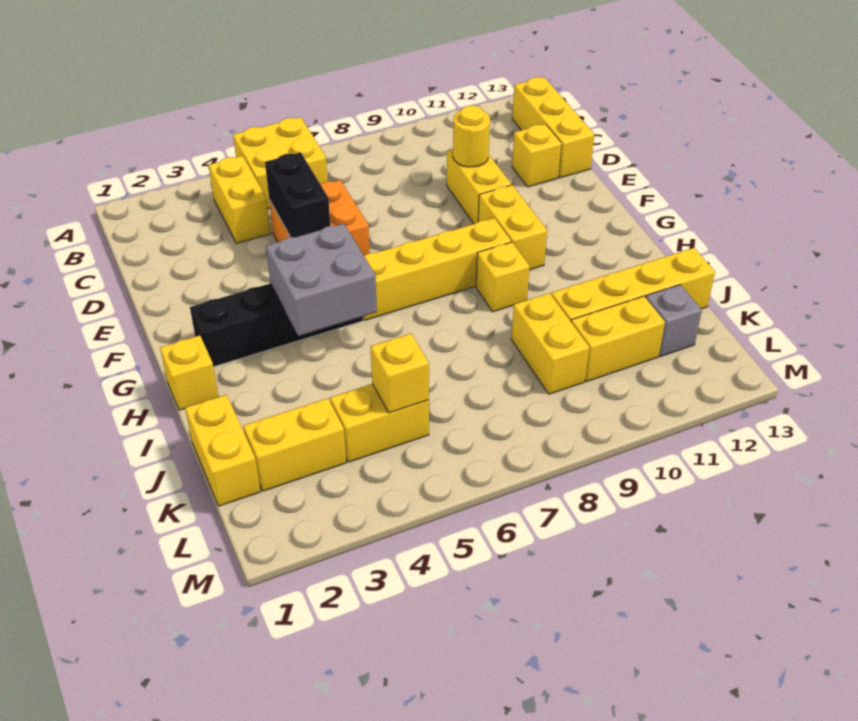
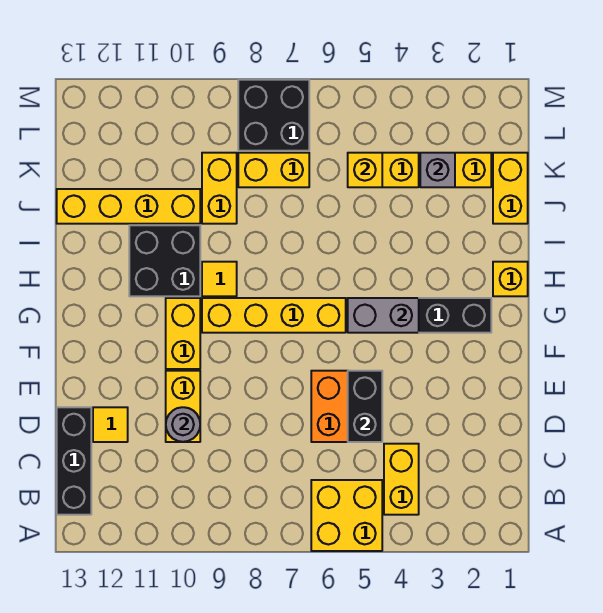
yellow 1x3 brick [512,77,594,178] -> black 1x3 brick [57,407,91,515]
yellow 1x1 round brick [453,106,490,167] -> grey 1x1 round brick [166,407,200,442]
yellow 1x1 brick [512,124,562,187] -> yellow 1x1 tile [93,407,128,442]
grey 2x2 brick [266,224,377,336] -> grey 1x2 brick [348,298,419,333]
yellow 1x1 brick [476,242,530,312] -> yellow 1x1 tile [202,262,237,296]
none -> black 2x2 brick [129,225,200,296]
yellow 1x2 brick [571,296,665,381] -> yellow 1x2 brick moved to [238,153,309,187]
grey 1x1 brick [646,285,702,357] -> grey 1x1 brick moved to [420,153,455,187]
none -> black 2x2 brick [238,80,309,151]

